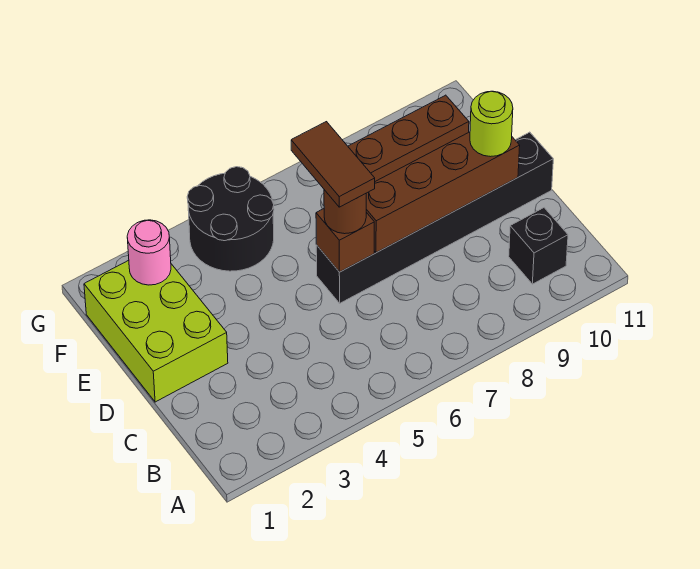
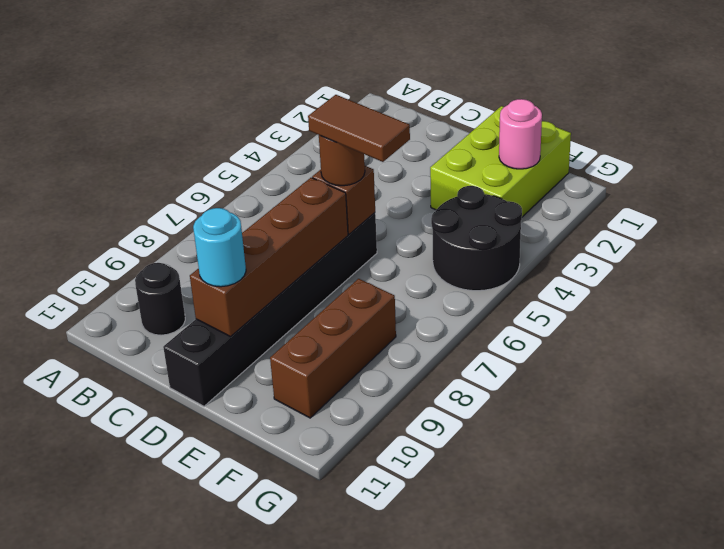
black 1x1 brick [509,208,568,284] -> black 1x1 round brick [135,263,185,335]
lime 2x3 brick [84,260,228,402] -> lime 2x3 brick turned to [430,106,571,217]
lime 1x1 round brick [470,91,513,157] -> cyan 1x1 round brick [193,208,246,287]

